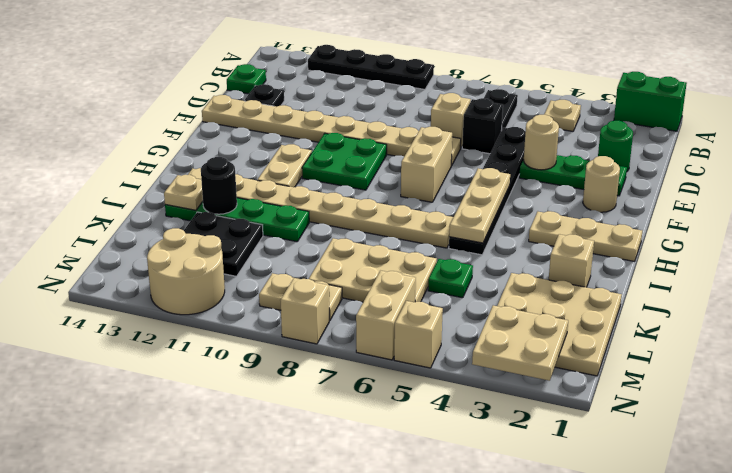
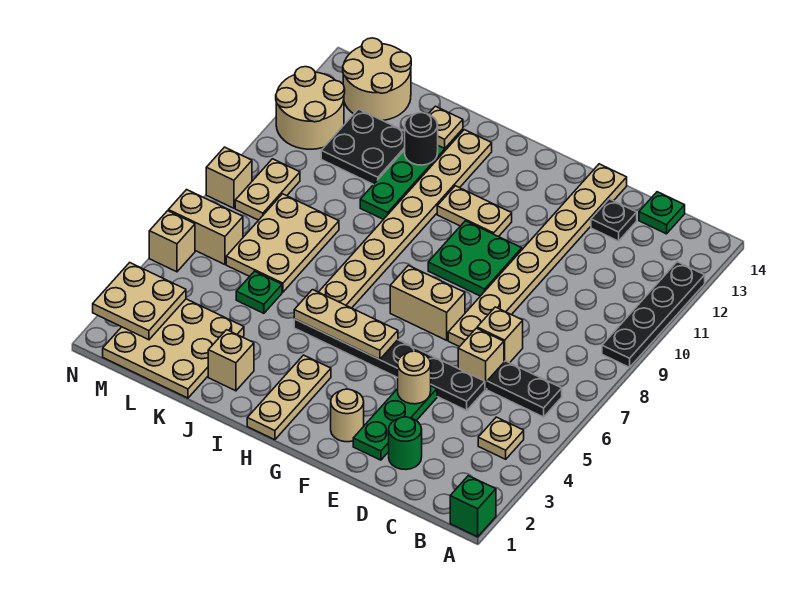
green 1x2 brick [614,72,687,131] -> green 1x1 brick [450,476,496,537]
black 1x1 brick [462,98,503,154] -> tan 1x1 brick [458,328,504,389]
none -> tan 2x2 round brick [343,38,411,121]

